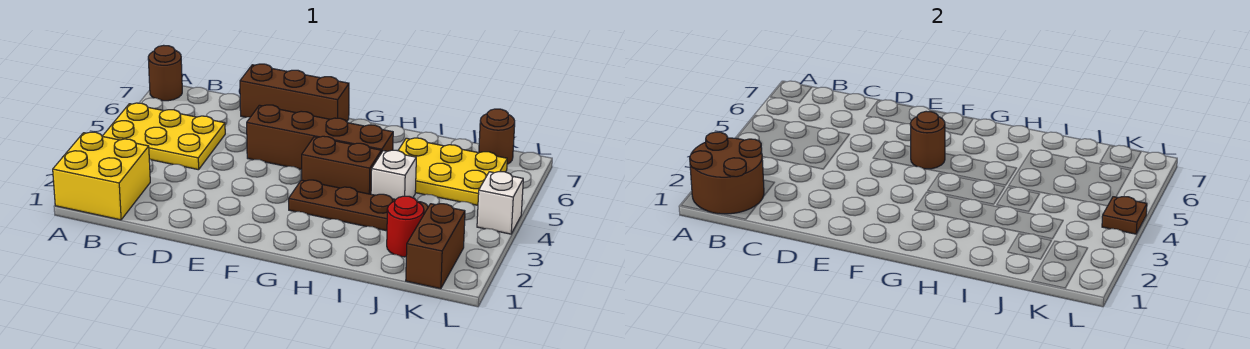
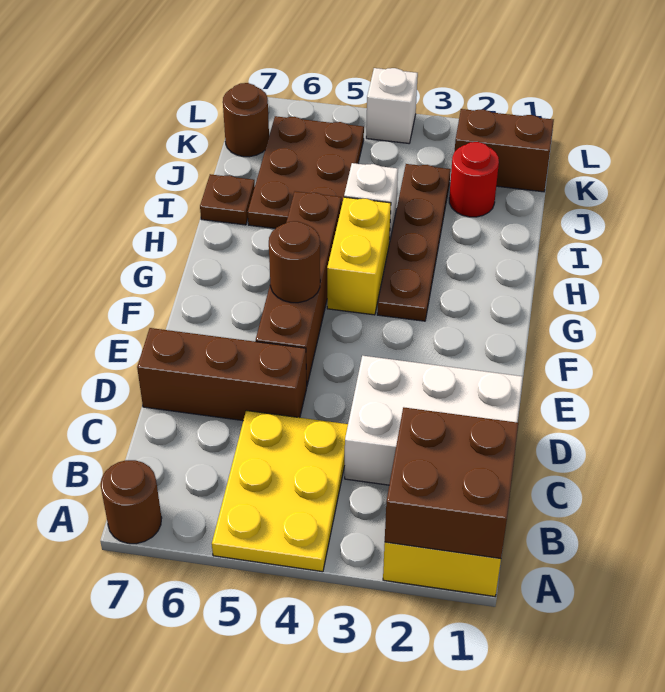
brown 2x2 round brick [690,132,764,214] -> brown 2x2 brick [385,407,518,559]
none -> white 2x3 brick [345,356,523,485]
brown 1x3 brick [240,64,349,122] -> brown 1x3 brick turned to [137,328,307,421]
brown 1x2 brick [302,136,381,194] -> yellow 1x2 brick [327,197,391,315]
yellow 2x3 plate [398,138,507,205] -> brown 2x3 plate [248,116,364,229]
brown 1x1 plate [1102,197,1147,234] -> brown 1x1 plate moved to [200,174,255,225]

